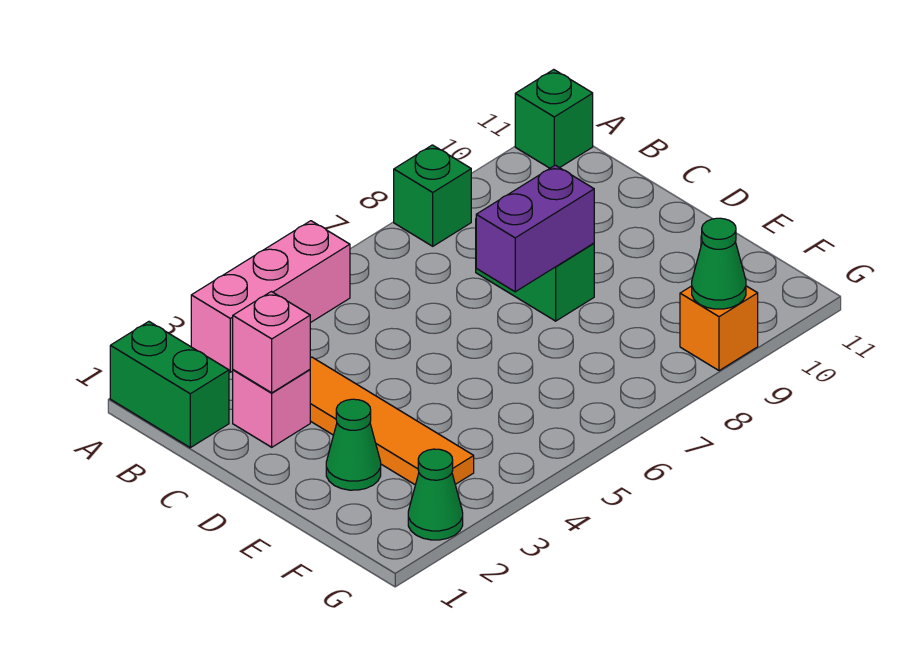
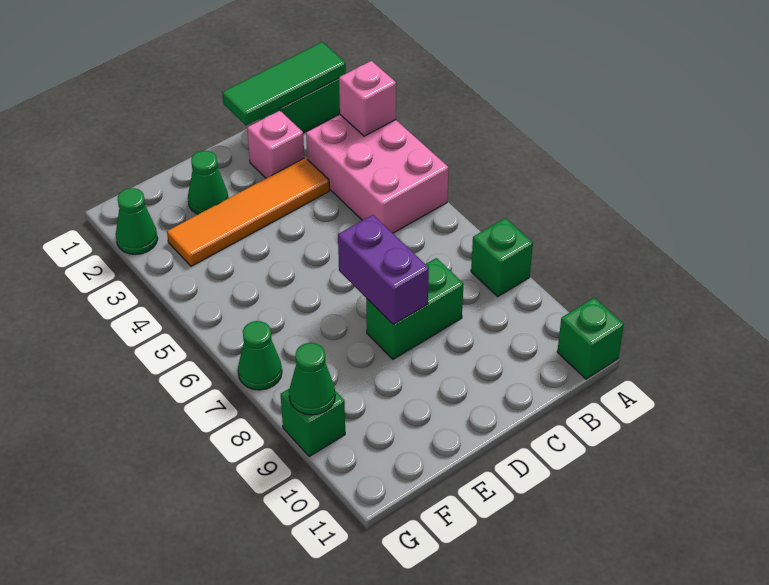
none -> green 1x3 tile [222,42,346,125]
pink 1x3 brick [191,221,350,372] -> pink 2x3 brick [306,115,449,233]
pink 1x1 brick [233,292,310,393] -> pink 1x1 brick moved to [339,61,396,136]
none -> green 1x1 cone [238,321,282,390]
orange 1x1 brick [680,286,758,371] -> green 1x1 brick [281,388,345,457]

